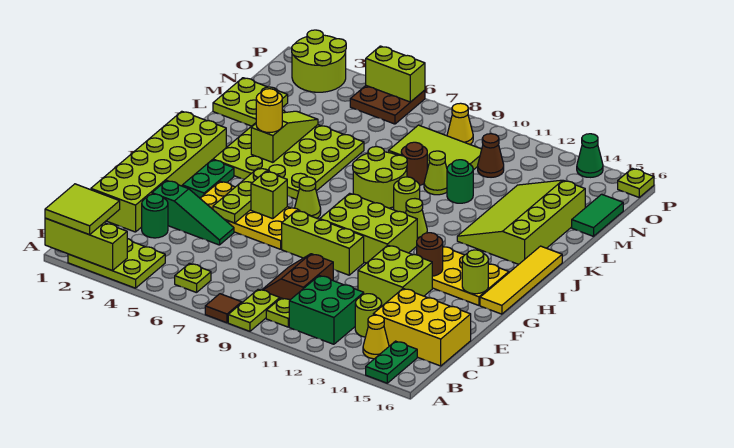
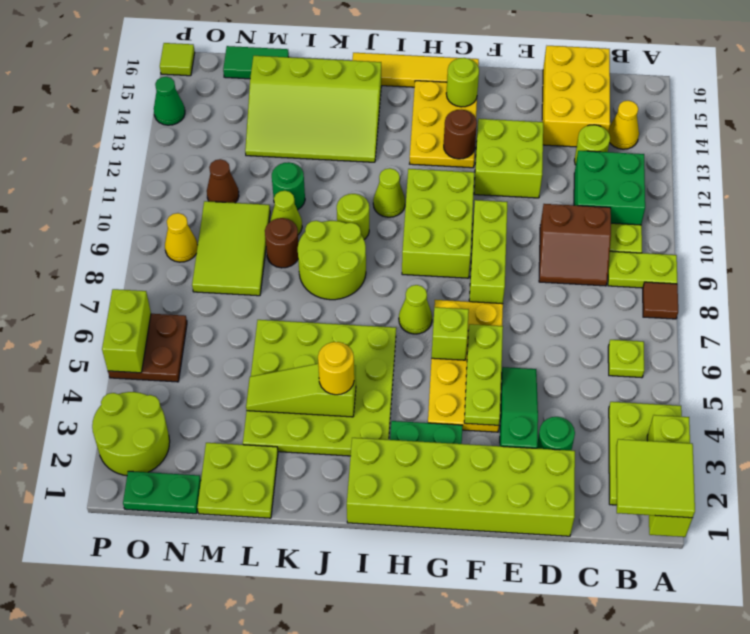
green 1x2 plate [366,341,417,383] -> green 1x2 plate moved to [123,471,201,514]
lime 1x3 plate [213,168,278,223] -> lime 1x3 plate turned to [464,324,503,425]
lime 1x1 plate [618,168,654,197] -> lime 1x1 tile [160,43,195,76]

